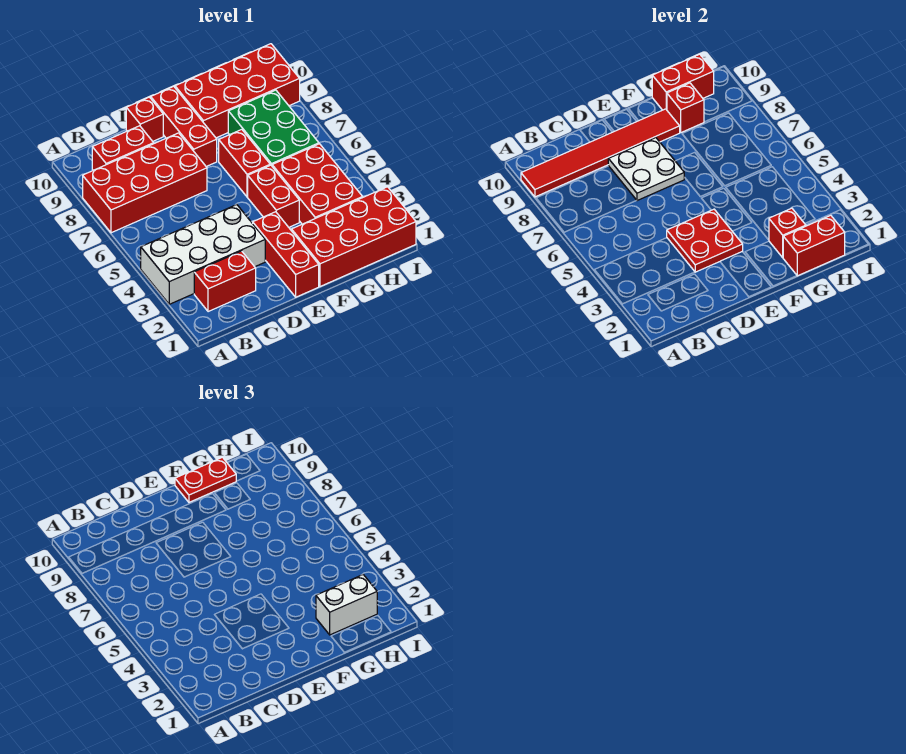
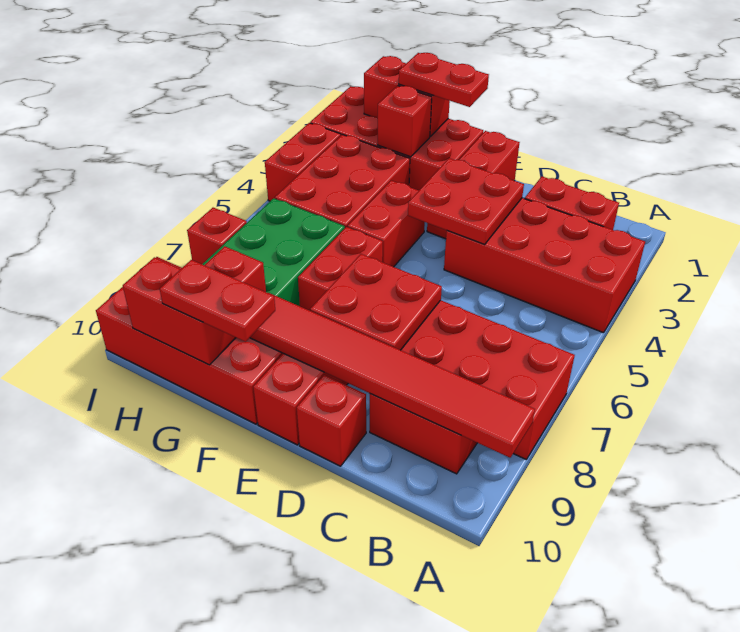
white 2x4 brick [141,205,265,304] -> red 2x4 brick [444,198,645,333]
white 2x2 plate [608,138,684,201] -> red 2x2 plate [310,254,442,350]
none -> red 1x2 plate [399,53,489,107]
white 1x2 brick [316,575,377,635] -> none
none -> red 1x2 brick [265,123,341,201]
none -> red 1x1 brick [187,208,247,264]

